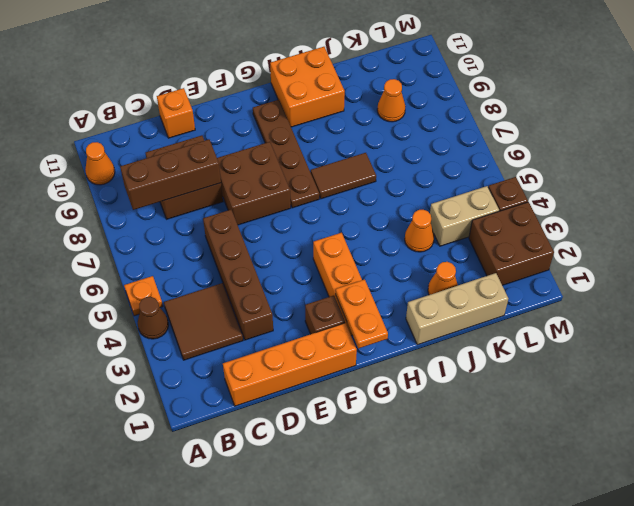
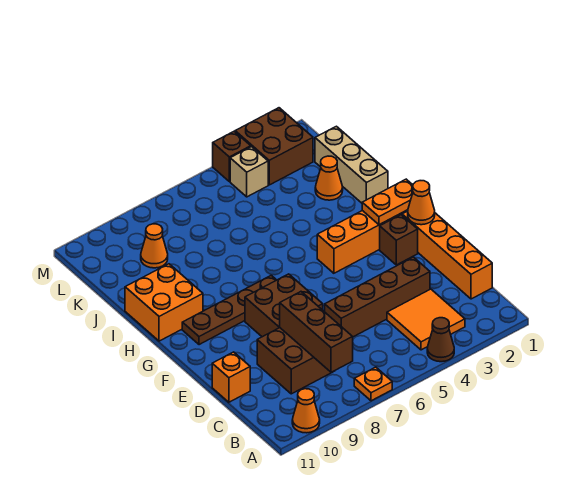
orange 1x1 plate [124,276,163,316] -> orange 1x1 plate moved to [354,367,392,401]
brown 2x2 tile [164,283,243,360] -> orange 2x2 tile [387,289,465,350]
brown 1x2 tile [311,153,376,199] -> none
orange 1x1 cone [405,210,434,252] -> orange 1x1 cone moved to [408,181,435,225]
tan 1x2 brick [430,186,499,246] -> tan 1x1 brick [230,147,268,197]

